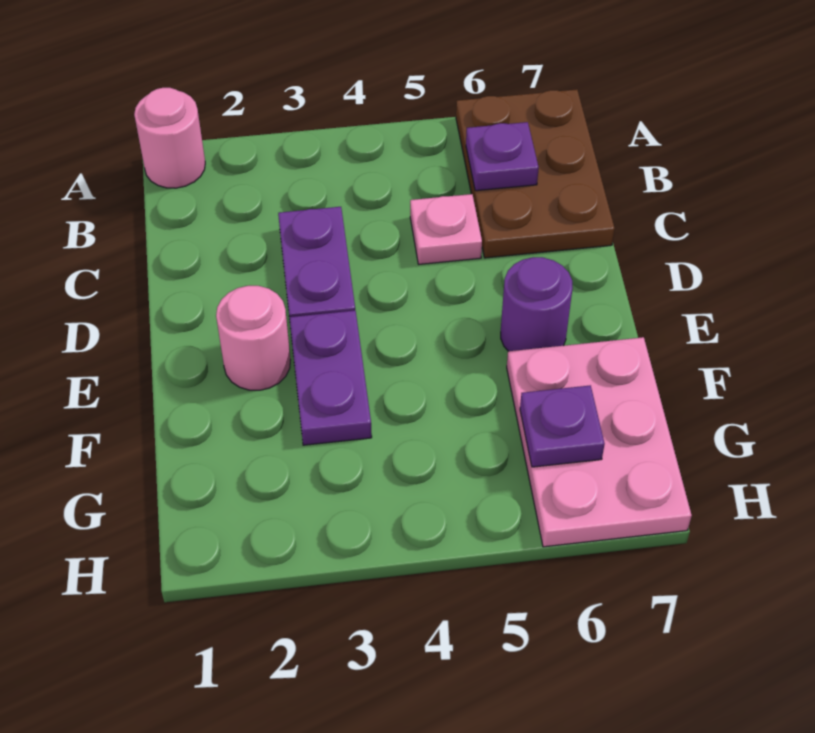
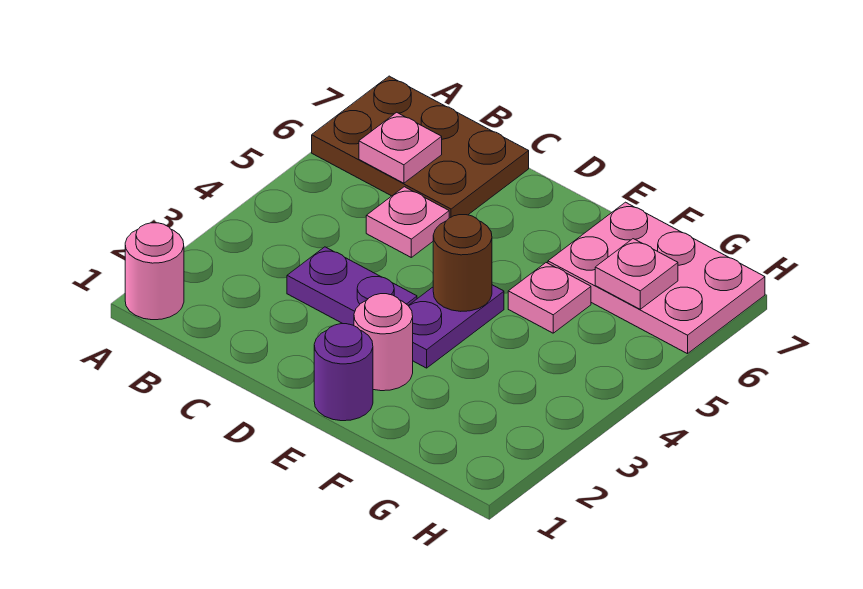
purple 1x1 plate [466,122,539,191] -> pink 1x1 plate [359,112,442,183]
purple 1x2 plate [289,310,372,445] -> purple 1x2 plate turned to [408,285,504,368]
none -> brown 1x1 round brick [433,215,492,311]
purple 1x1 round brick [501,257,573,351] -> purple 1x1 round brick moved to [314,324,373,421]
none -> pink 1x1 plate [508,263,591,333]
purple 1x1 plate [520,385,605,467] -> pink 1x1 plate [595,239,678,309]

